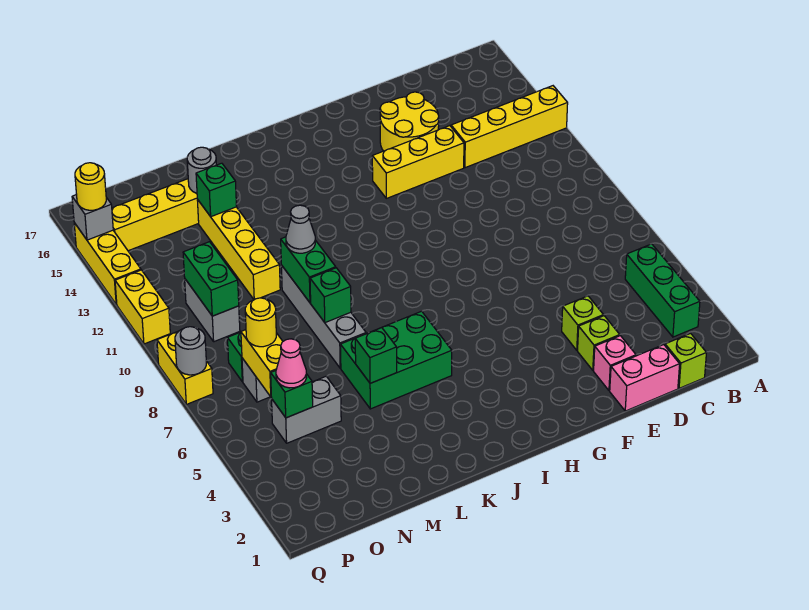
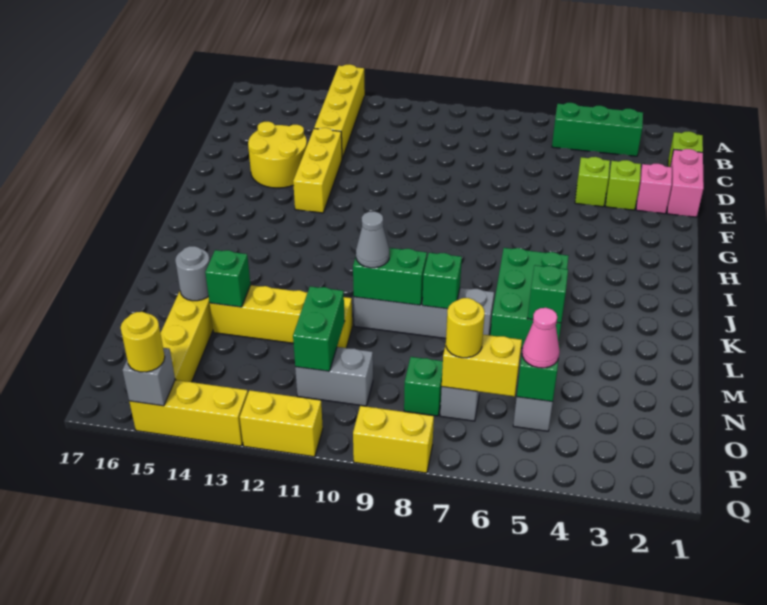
green 1x2 brick [183,242,239,316] -> green 1x2 brick turned to [293,286,345,371]
grey 1x1 round brick [175,327,206,375] -> none

